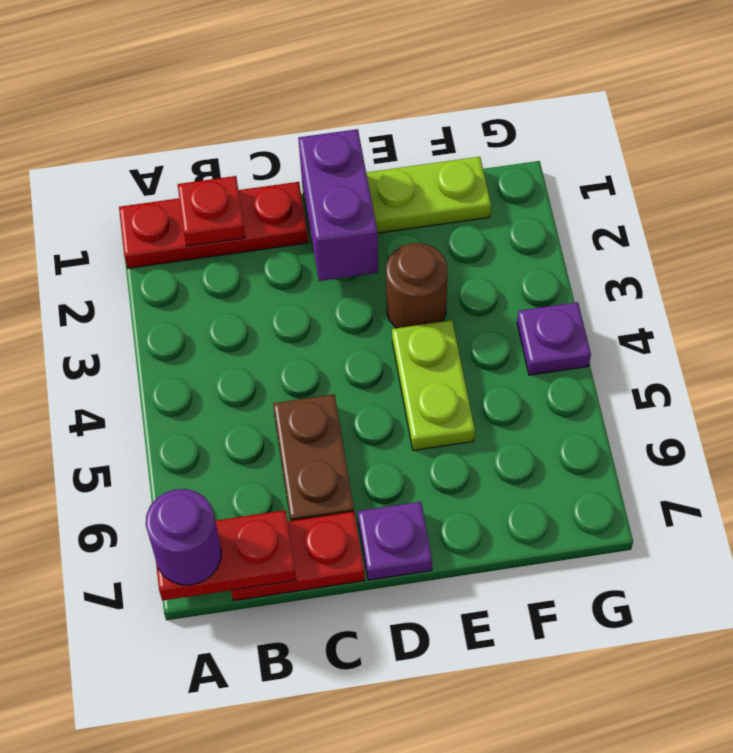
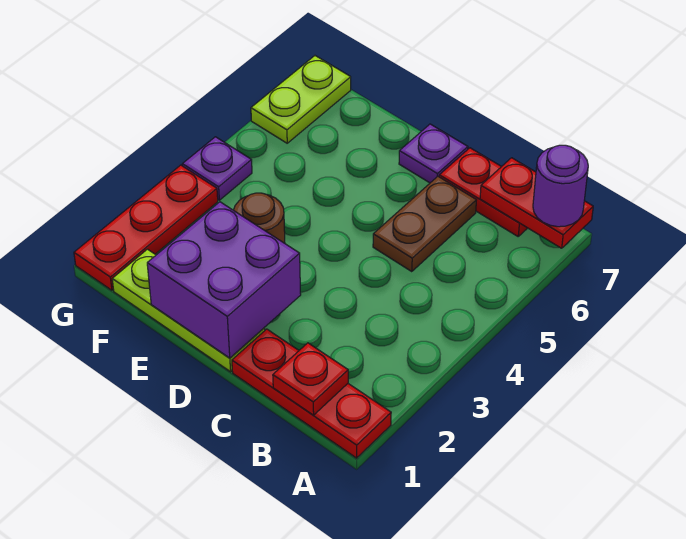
purple 1x2 brick [298,129,378,281] -> purple 2x2 brick [147,202,301,358]
lime 1x2 plate [392,320,475,451] -> lime 1x2 plate moved to [251,56,351,143]
none -> red 1x3 plate [74,165,218,290]

